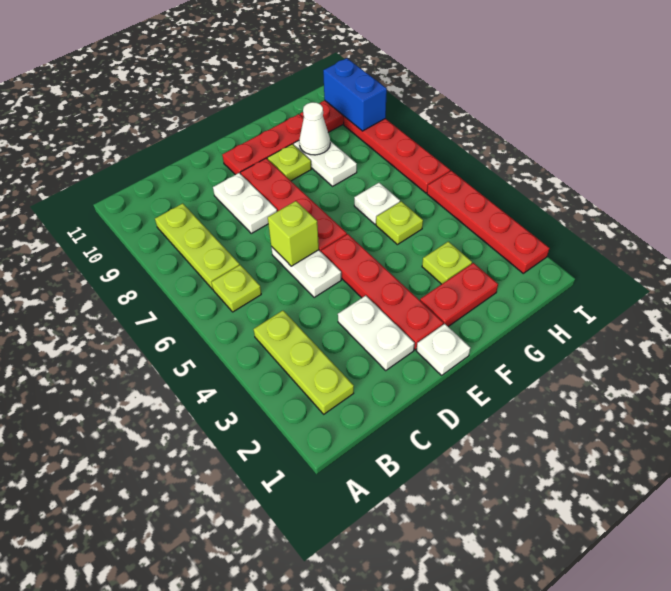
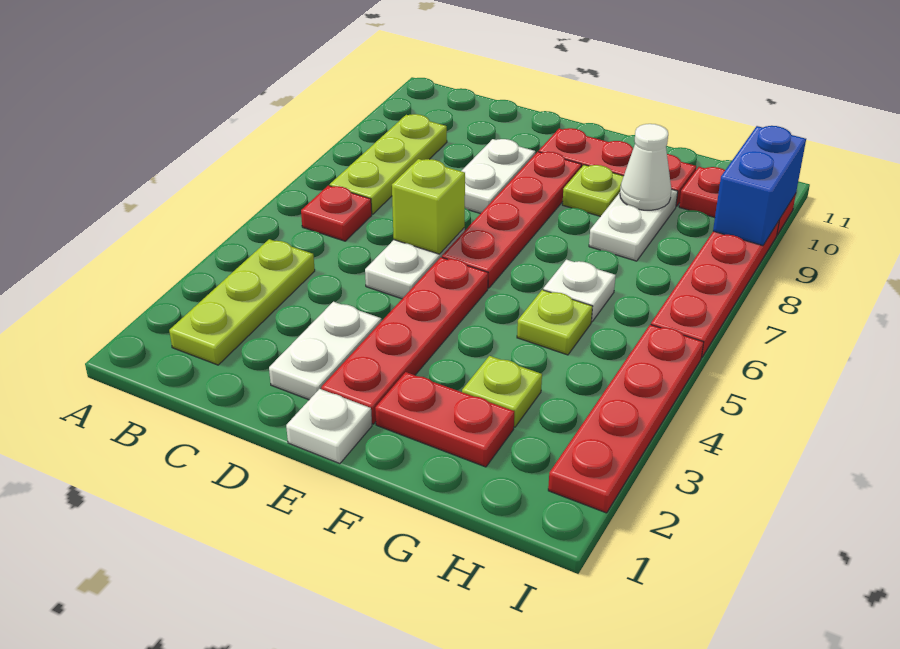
lime 1x1 plate [211,265,261,312] -> red 1x1 plate [301,186,372,241]

